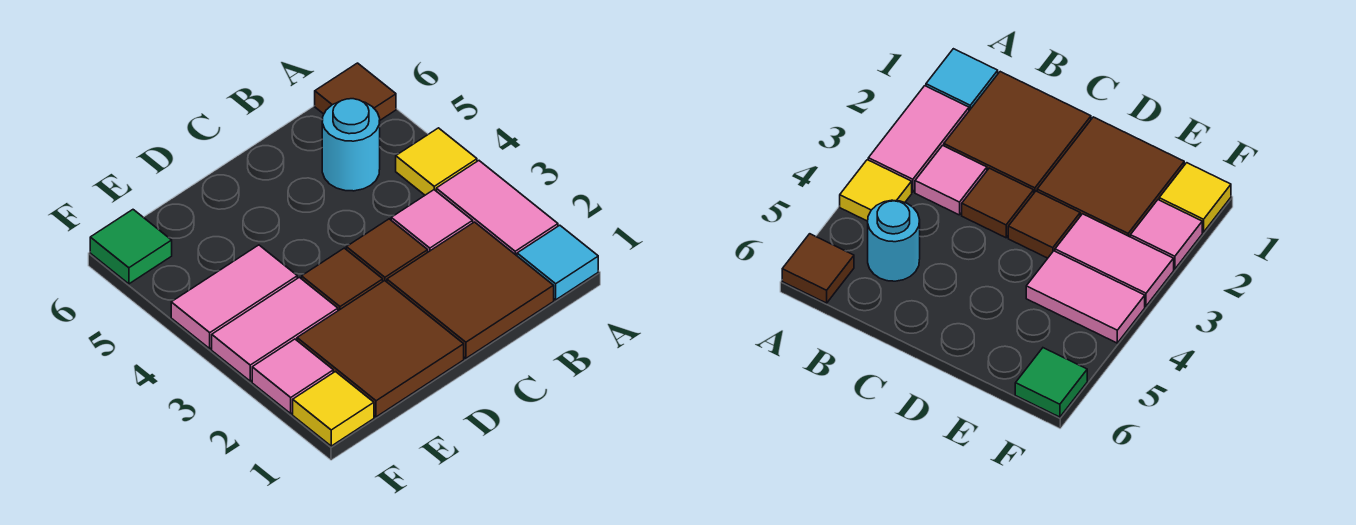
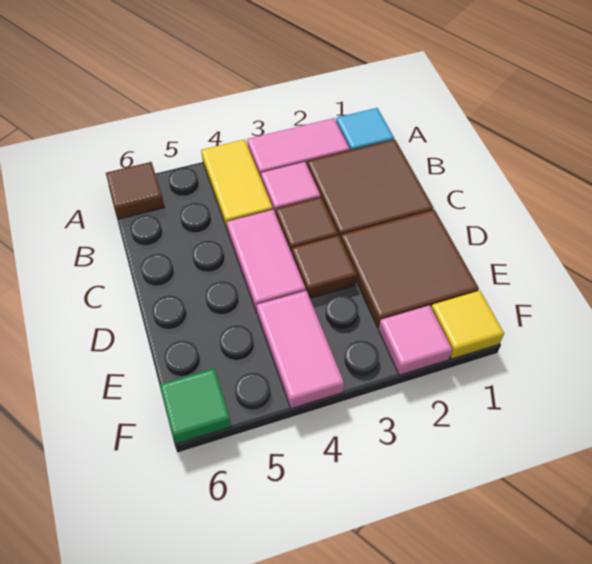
yellow 1x1 tile [396,128,477,195] -> yellow 1x2 tile [201,140,273,231]
cyan 1x1 round brick [322,99,380,191] -> none
pink 1x2 tile [212,277,338,381] -> pink 1x2 tile moved to [227,210,306,313]

